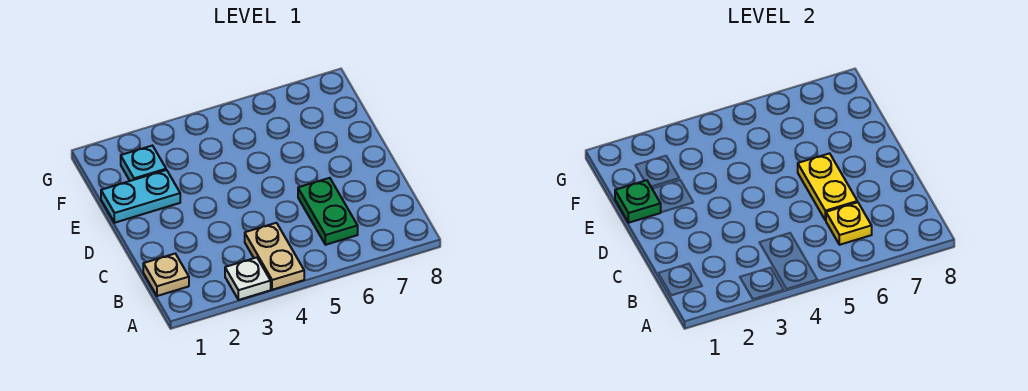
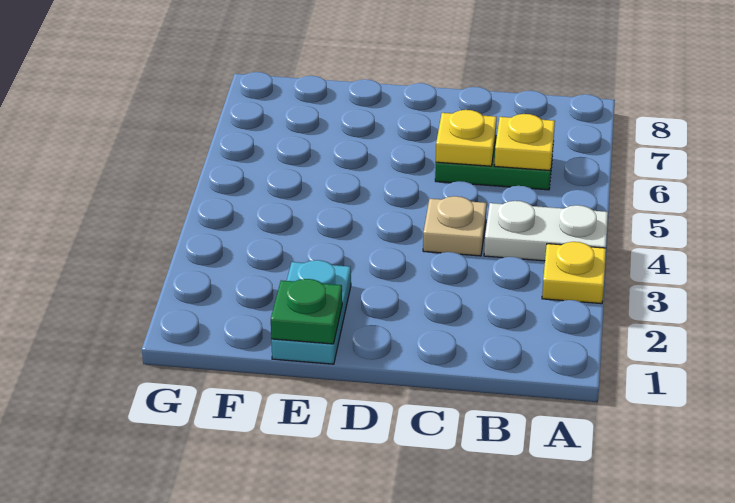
white 1x1 plate [225,258,271,300] -> yellow 1x1 plate [542,242,606,304]
tan 1x2 plate [245,223,304,290] -> white 1x2 plate [484,201,608,261]
tan 1x1 plate [143,254,189,296] -> tan 1x1 plate moved to [423,196,487,256]
yellow 1x2 plate [798,153,857,220] -> yellow 1x1 plate [436,110,497,166]
cyan 1x1 plate [121,146,166,181] -> none

